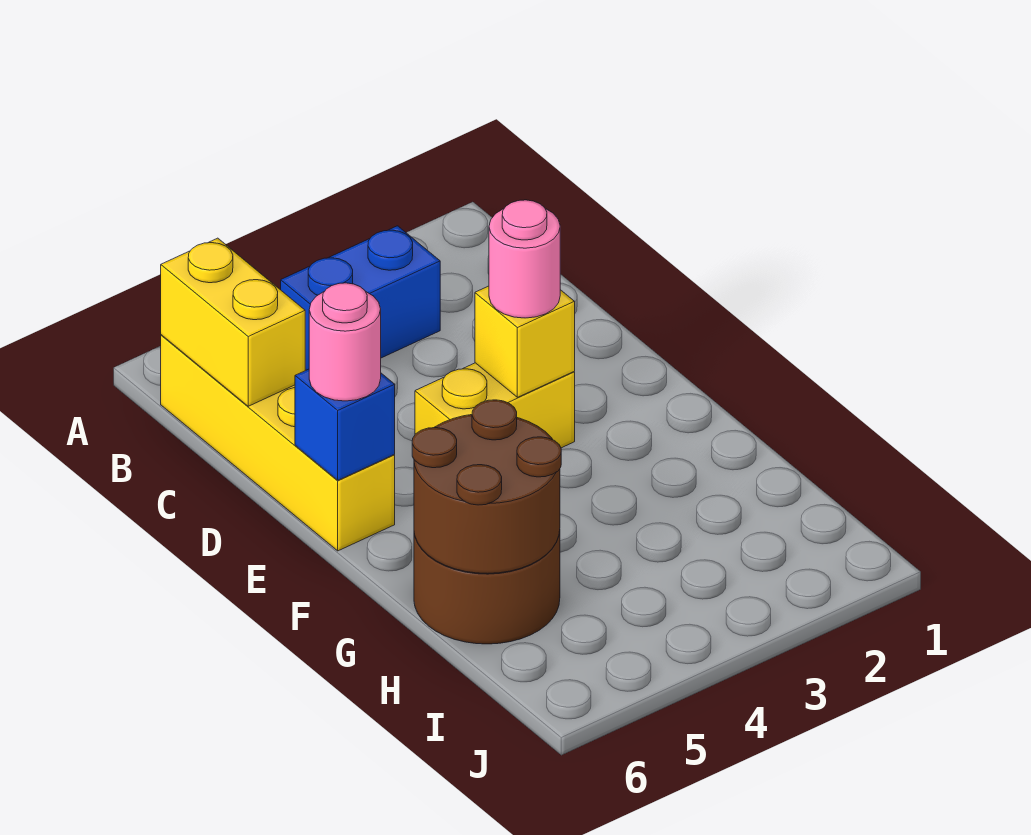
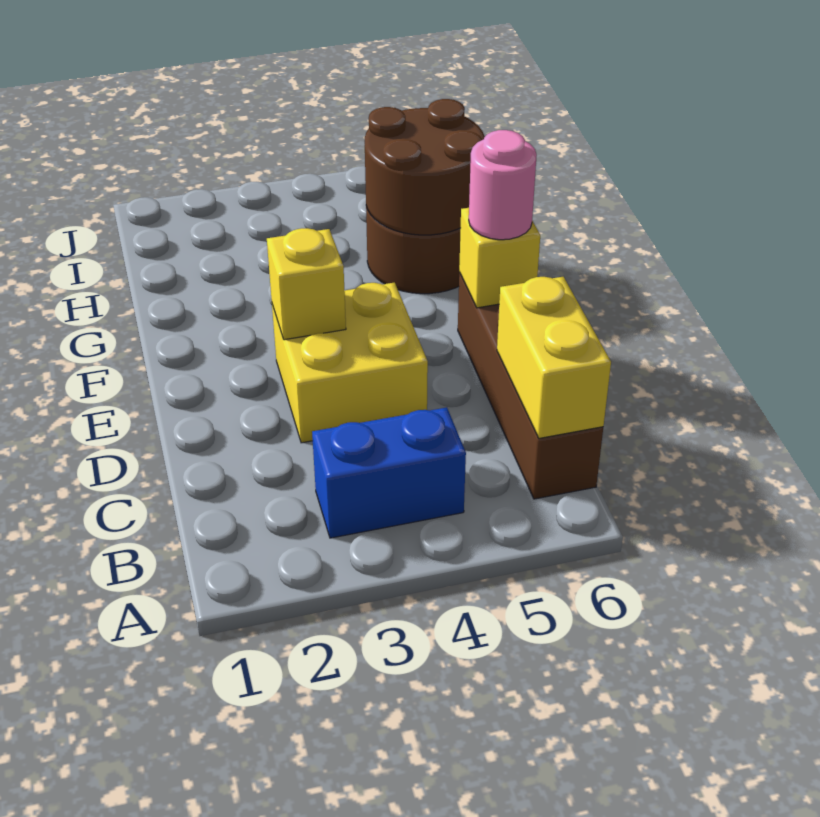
yellow 1x4 brick [161,335,395,551] -> brown 1x4 brick [458,272,603,499]
yellow 1x2 brick [415,363,575,448] -> yellow 2x2 brick [272,283,428,443]
pink 1x1 round brick [489,200,560,318] -> none
blue 1x1 brick [295,369,395,480] -> yellow 1x1 brick [459,208,540,308]

